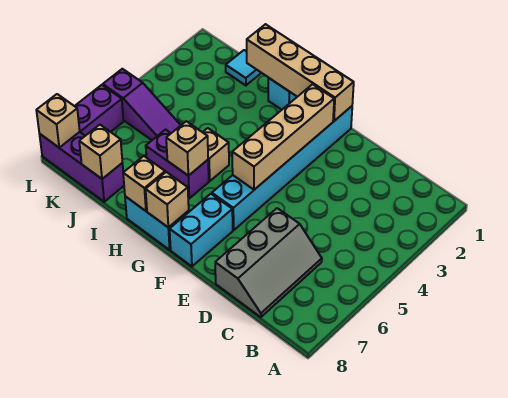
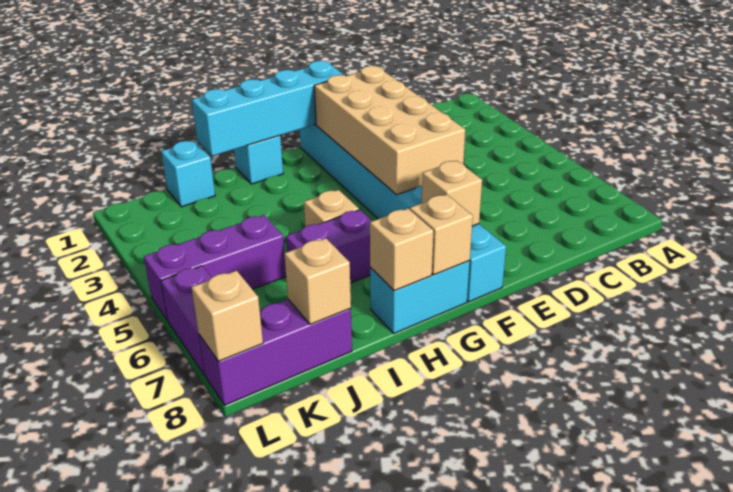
grey 2x3 slope [215,208,322,317] -> none
tan 1x4 brick [247,24,354,121] -> cyan 1x4 brick [192,61,345,156]
tan 1x4 brick [232,84,334,190] -> tan 2x4 brick [314,66,465,195]
tan 1x1 brick [166,121,208,176] -> tan 1x1 brick moved to [422,161,482,226]
cyan 1x1 tile [226,50,261,85] -> cyan 1x1 brick [161,141,215,207]
purple 1x3 slope [103,69,181,140] -> purple 1x3 brick [144,215,286,321]

